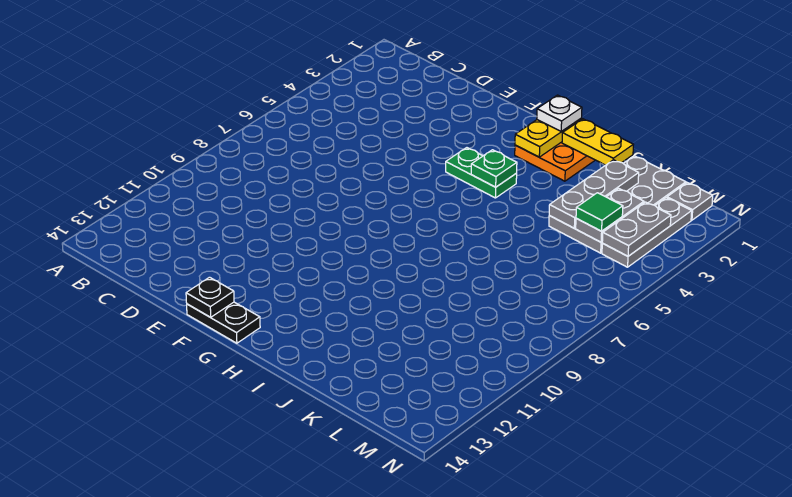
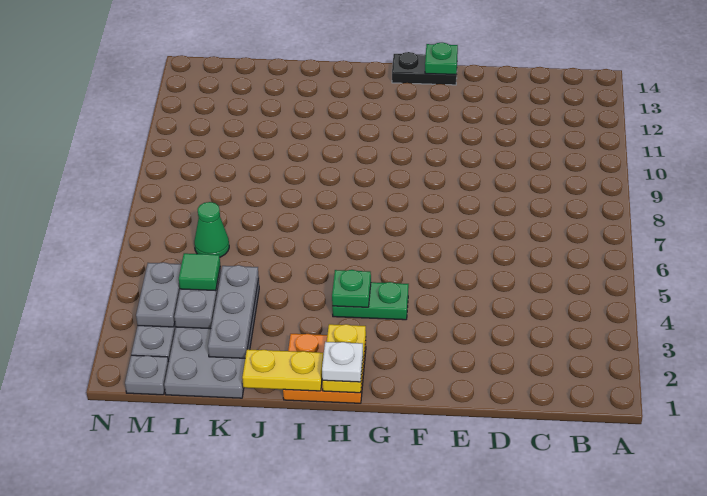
black 1x1 plate [186,277,234,317] -> green 1x1 plate [425,43,458,75]
none -> green 1x1 cone [194,202,229,257]

